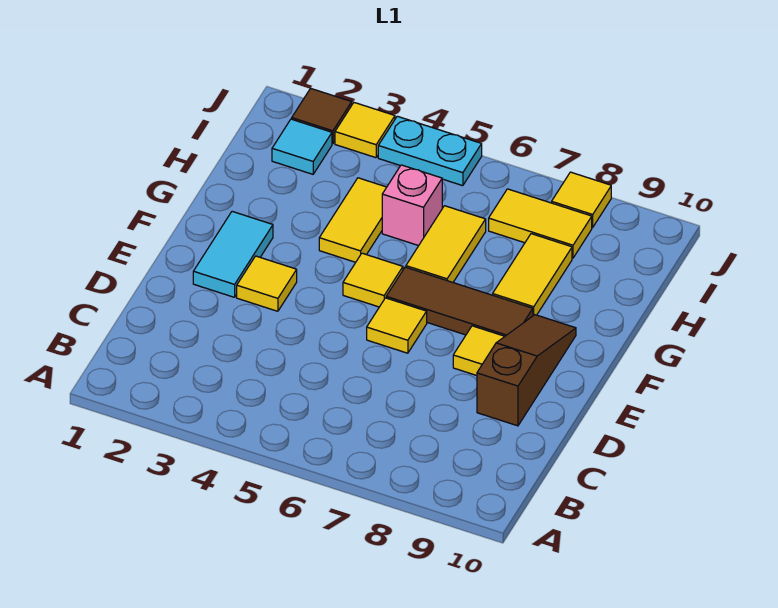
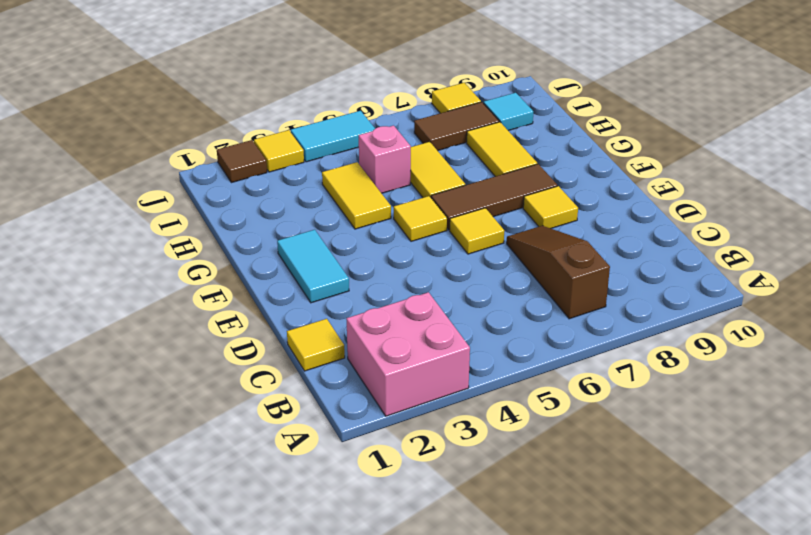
none -> pink 2x2 brick [346,292,470,416]
brown 1x3 slope [477,315,576,426] -> brown 1x3 slope moved to [507,226,610,319]
yellow 1x1 tile [237,256,297,311] -> yellow 1x1 tile moved to [287,319,345,371]
cyan 1x1 tile [272,119,332,174] -> cyan 1x1 tile moved to [483,93,533,131]
yellow 1x2 tile [489,189,592,258] -> brown 1x2 tile [414,102,499,151]
cyan 1x2 plate [378,116,482,186] -> cyan 1x2 tile [291,111,375,162]

